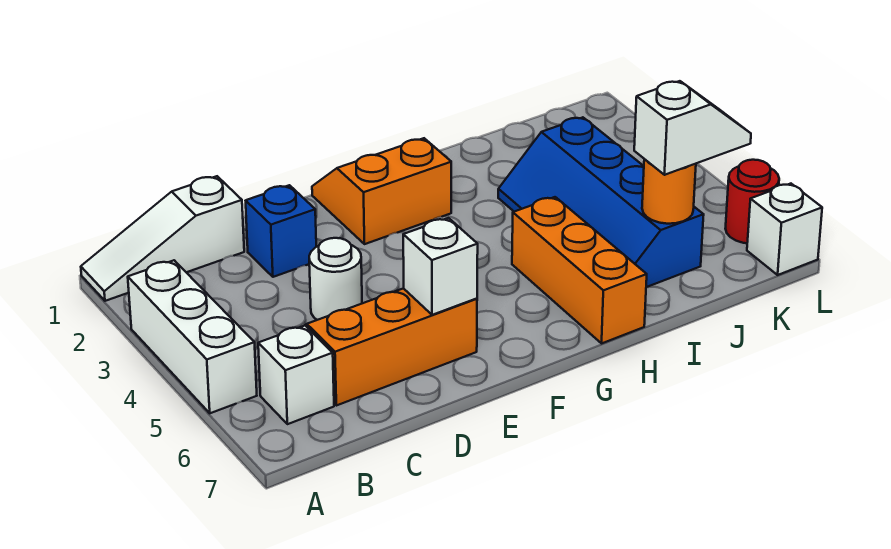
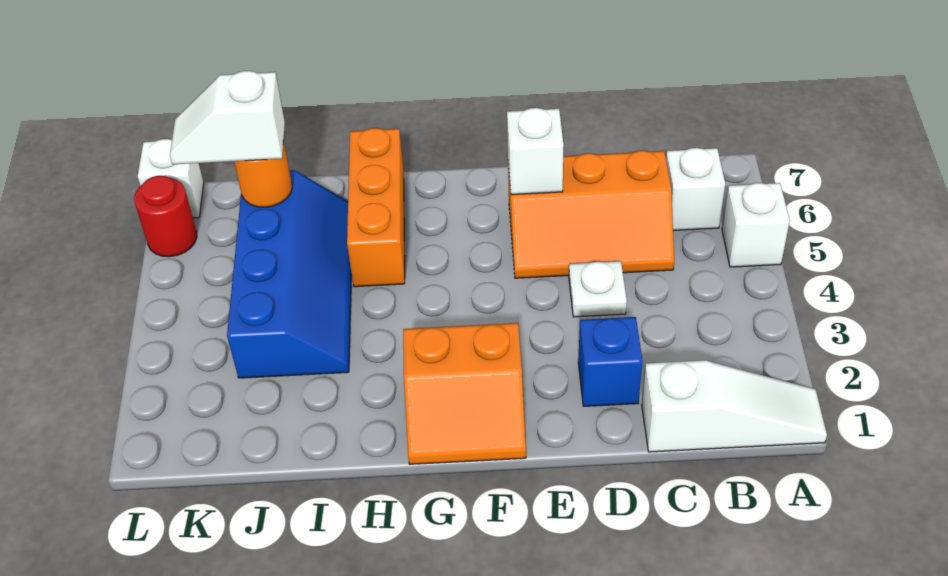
white 1x3 brick [128,260,257,413] -> white 1x1 brick [722,183,790,267]
white 1x1 round brick [309,238,362,320] -> white 1x1 plate [569,261,627,317]

